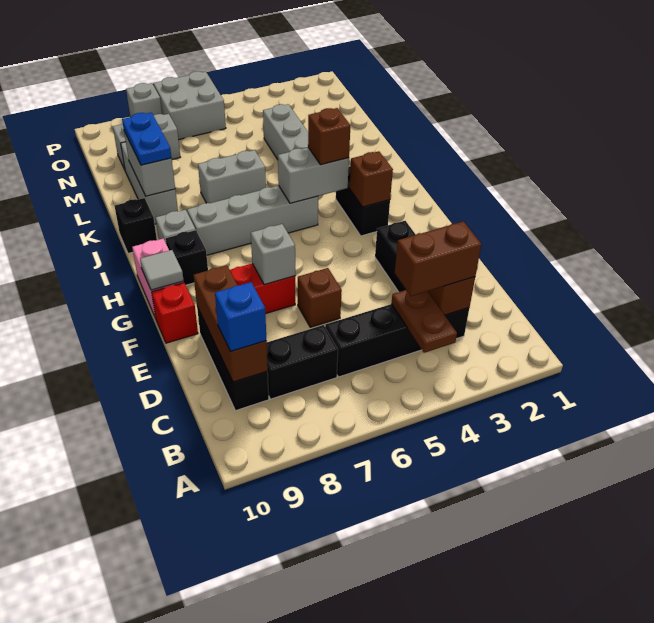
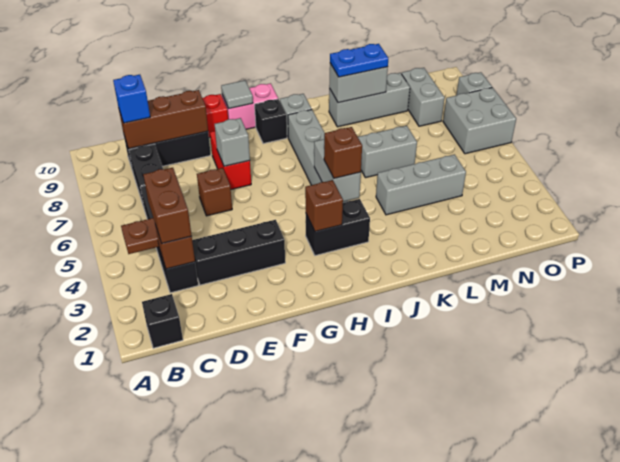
black 1x1 brick [114,198,157,253] -> black 1x1 brick moved to [142,294,183,348]
grey 1x2 brick [198,150,266,203] -> grey 1x2 brick turned to [358,126,417,178]

